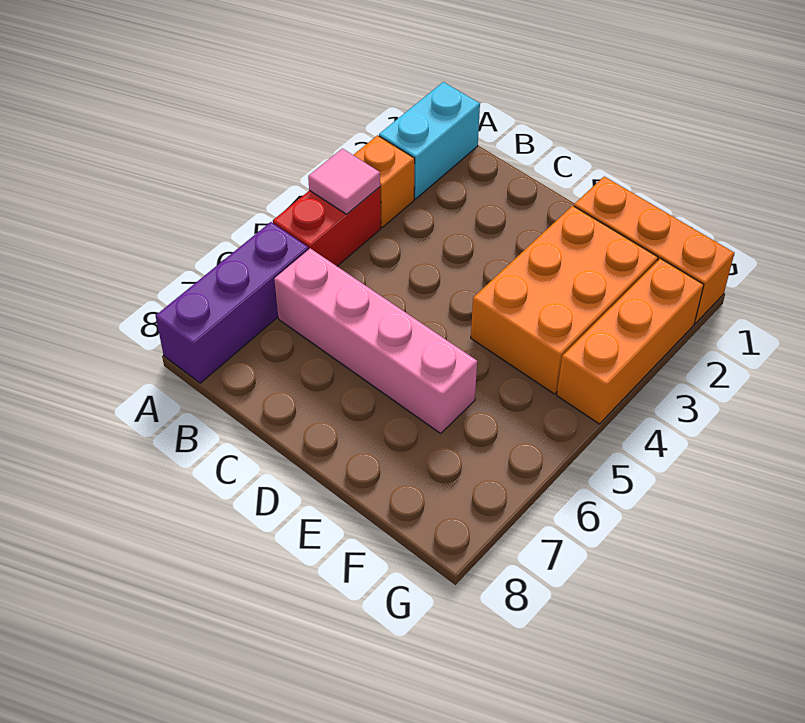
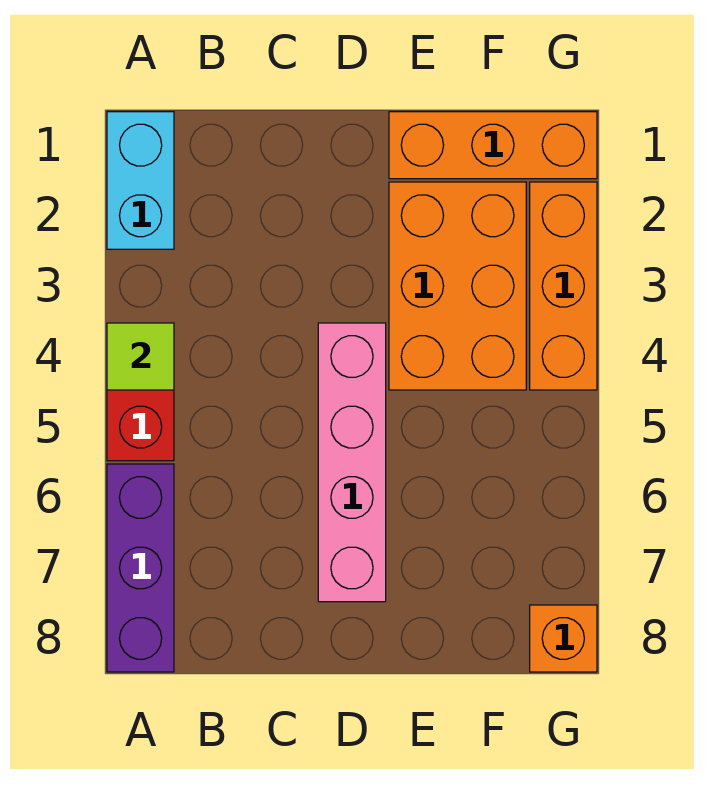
orange 1x1 brick [354,135,415,227] -> orange 1x1 brick moved to [530,605,597,672]
pink 1x1 tile [308,148,380,214] -> lime 1x1 tile [107,323,174,390]
pink 1x4 brick [274,248,477,433] -> pink 1x4 brick turned to [318,323,386,602]

